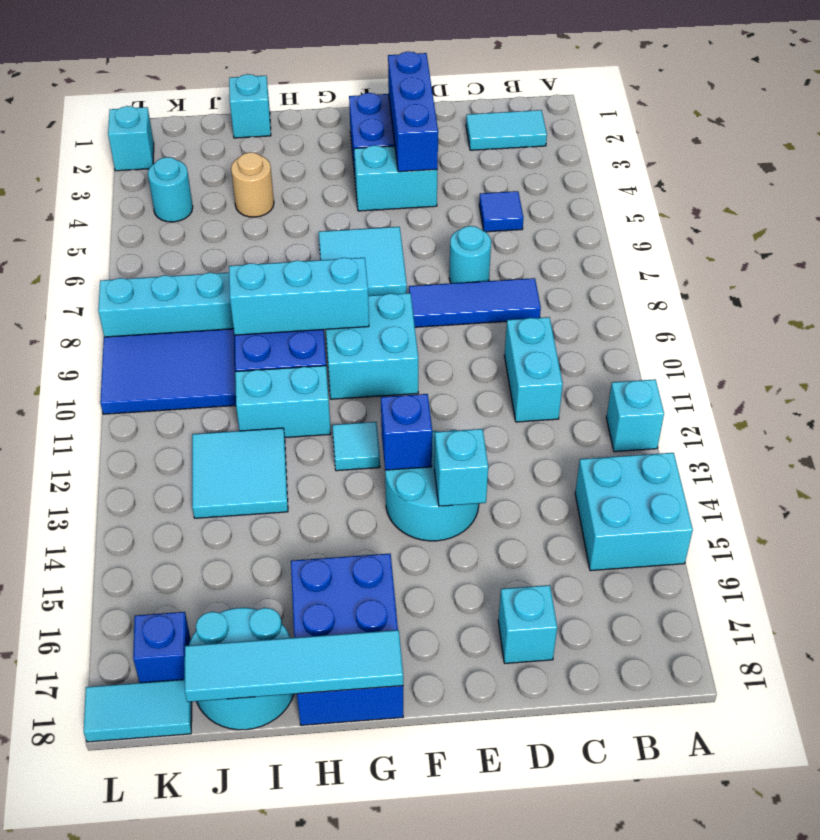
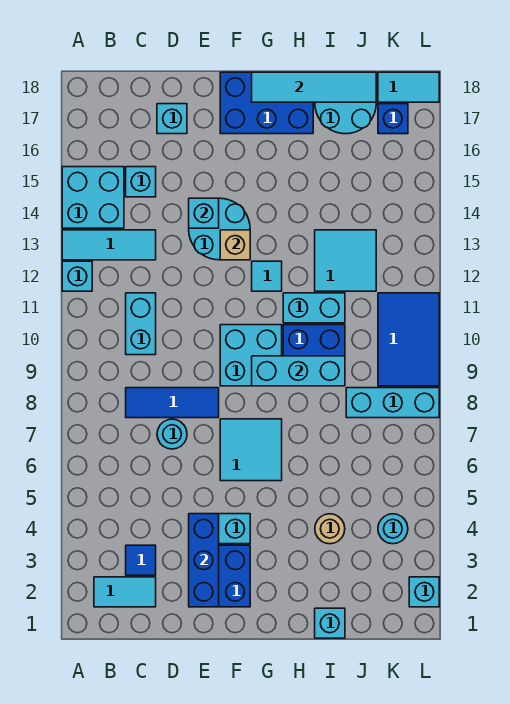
none -> cyan 1x3 tile [62,230,156,260]
blue 1x1 tile [479,191,523,232] -> blue 1x1 tile moved to [126,545,156,575]
none -> cyan 1x1 brick [126,167,156,197]
blue 1x1 brick [381,394,432,470] -> tan 1x1 brick [220,230,250,260]
blue 2x3 brick [291,554,403,725] -> blue 2x3 brick turned to [220,72,313,134]
blue 2x3 tile [100,329,236,414] -> blue 2x3 tile turned to [378,293,439,386]

